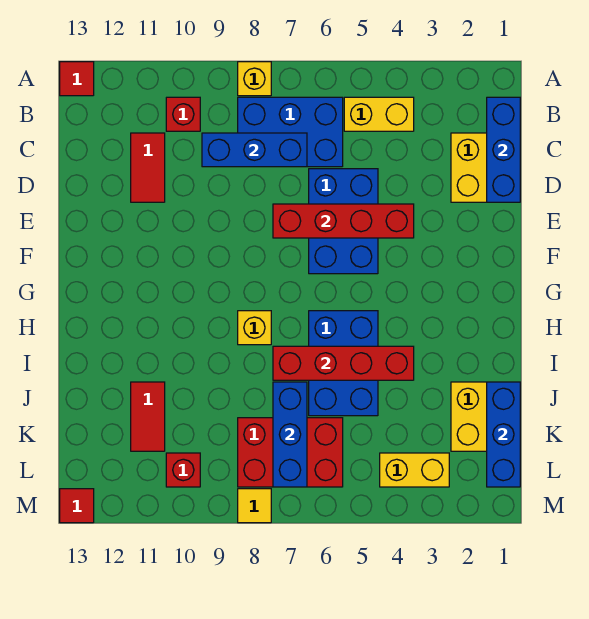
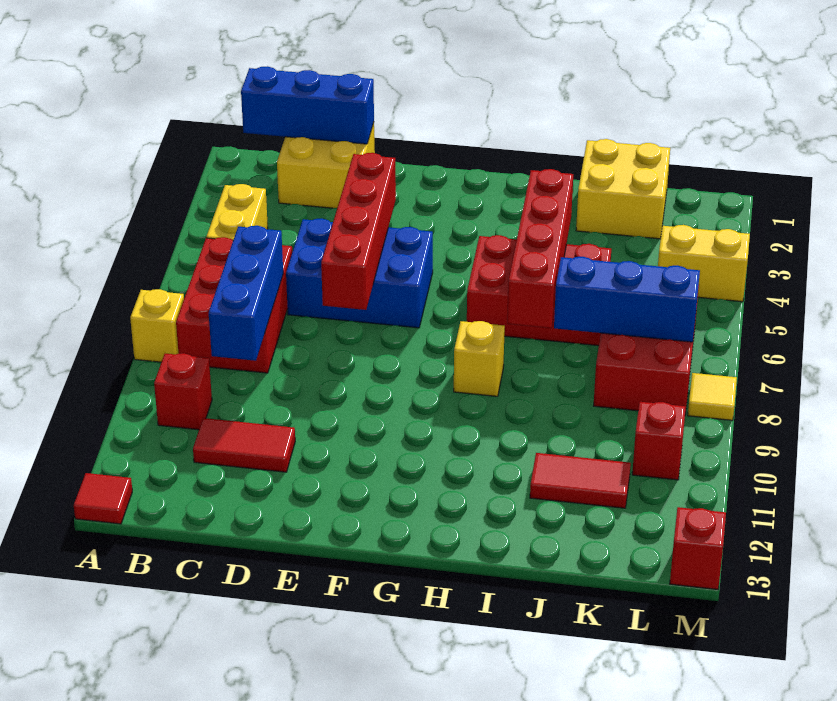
blue 2x3 brick [238,97,343,167] -> red 2x3 brick [176,237,292,373]
blue 2x3 brick [309,311,378,416] -> red 2x3 brick [467,235,611,346]
blue 1x3 brick [487,382,520,487] -> none
yellow 1x2 brick [380,453,449,487] -> yellow 1x2 brick turned to [658,225,750,302]
red 1x1 tile [60,489,94,523] -> red 1x1 brick [670,507,726,589]

